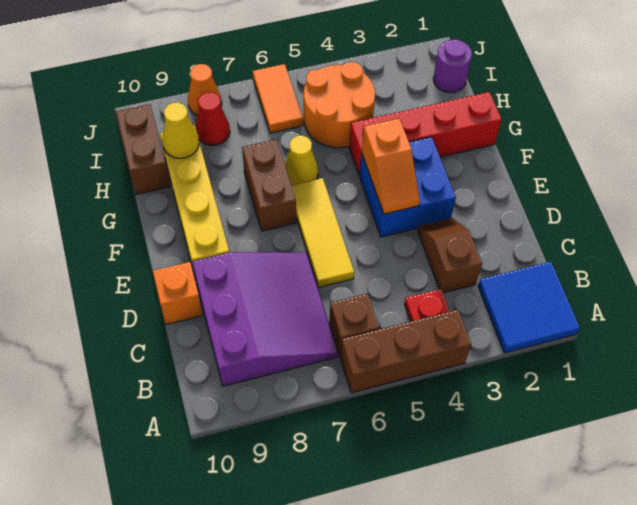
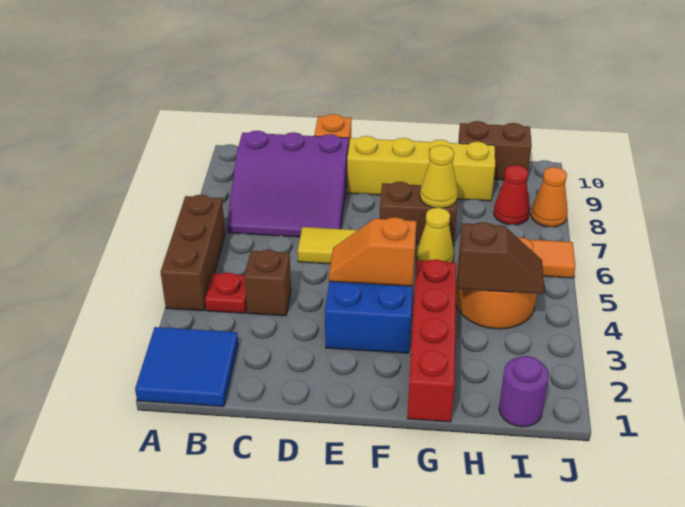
brown 1x1 brick [329,294,379,356] -> brown 1x1 brick moved to [244,250,291,316]
brown 1x2 slope [417,218,482,293] -> brown 1x2 slope moved to [458,222,544,294]
yellow 1x1 cone [162,103,199,158] -> yellow 1x1 cone moved to [420,145,458,208]

